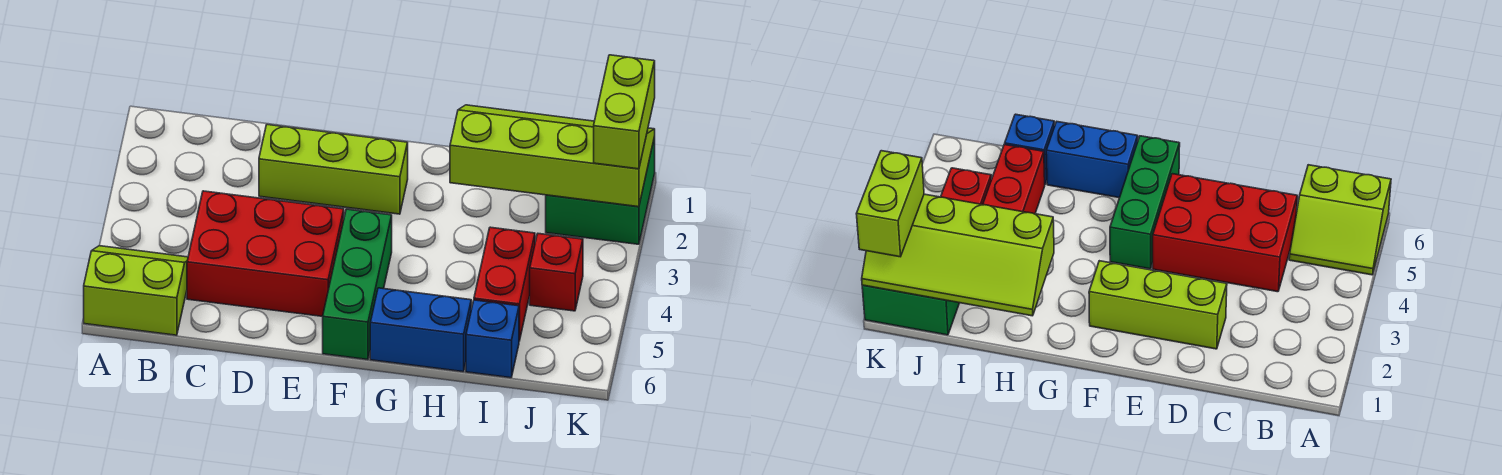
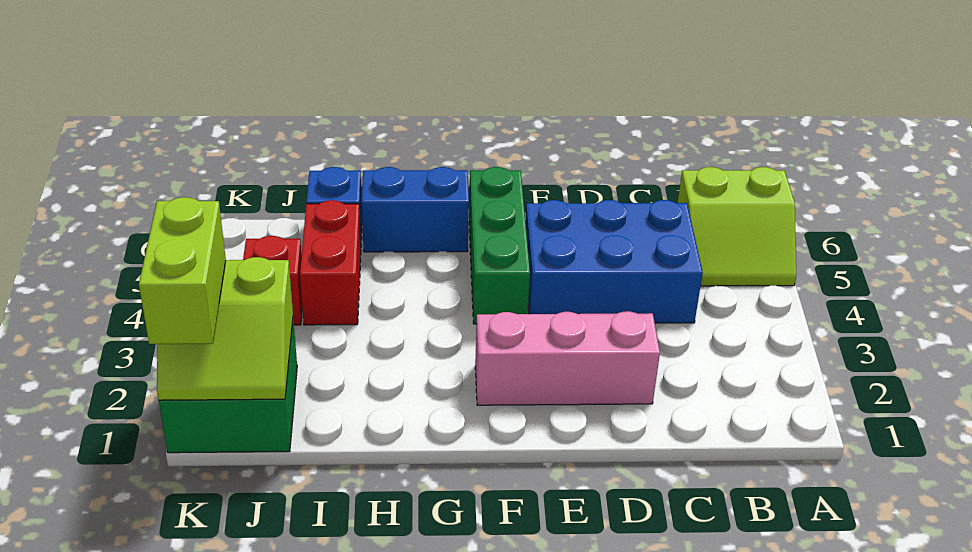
red 2x3 brick [187,191,344,316] -> blue 2x3 brick [525,200,703,323]
lime 1x3 brick [259,124,408,214] -> pink 1x3 brick [475,311,660,405]
lime 2x4 slope [450,105,655,207] -> lime 2x2 slope [157,257,293,400]

